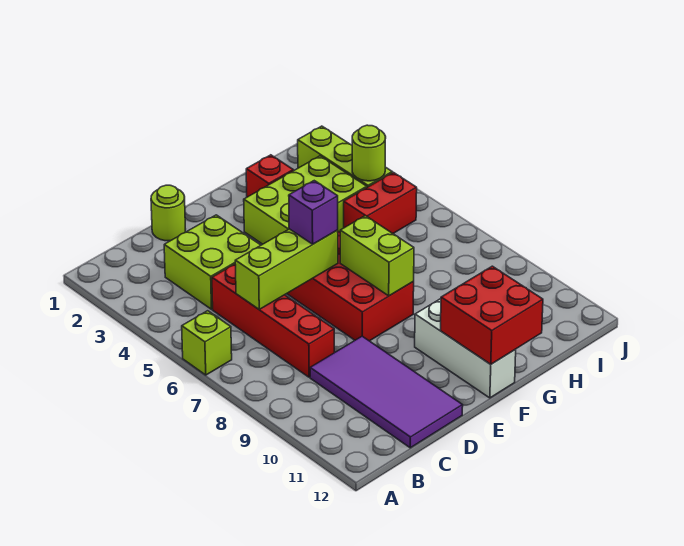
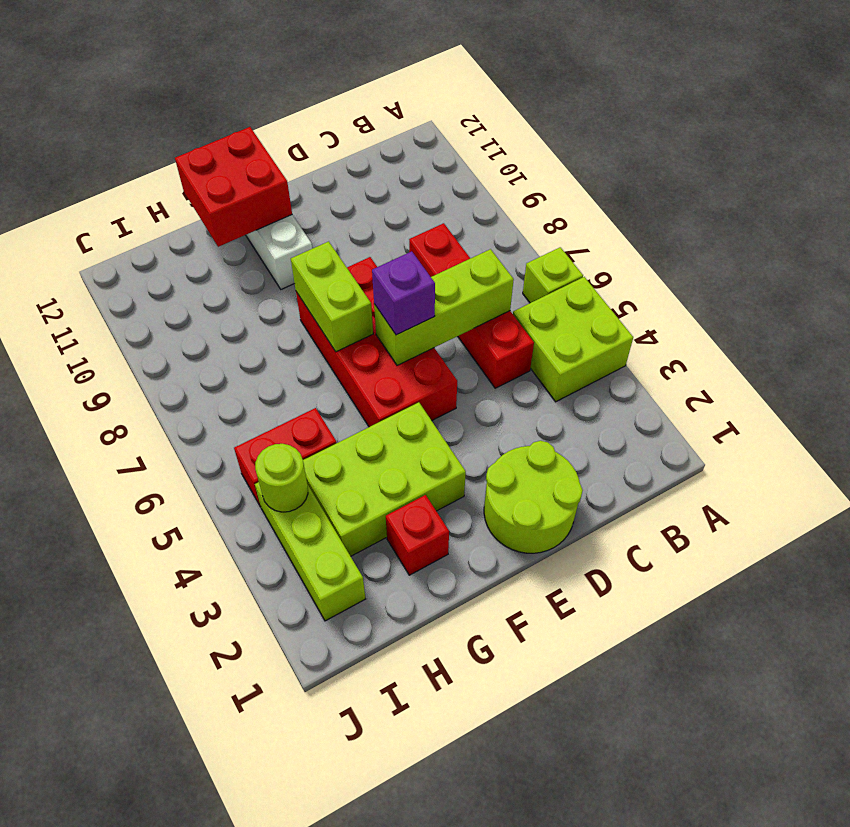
lime 2x2 brick [164,215,261,309] -> lime 2x2 brick moved to [513,277,633,402]
purple 2x4 tile [310,336,463,448] -> none
lime 1x1 round brick [151,185,185,241] -> lime 2x2 round brick [484,441,583,553]

